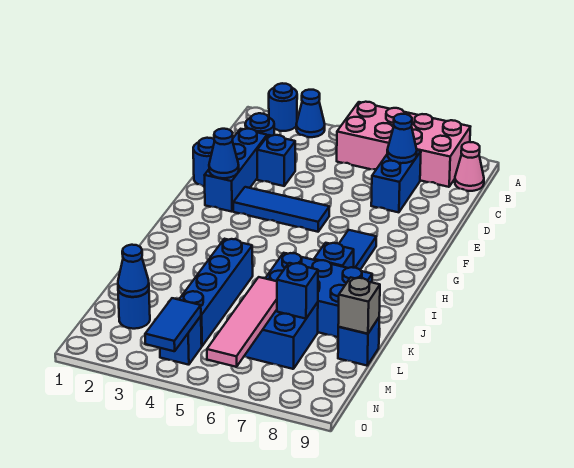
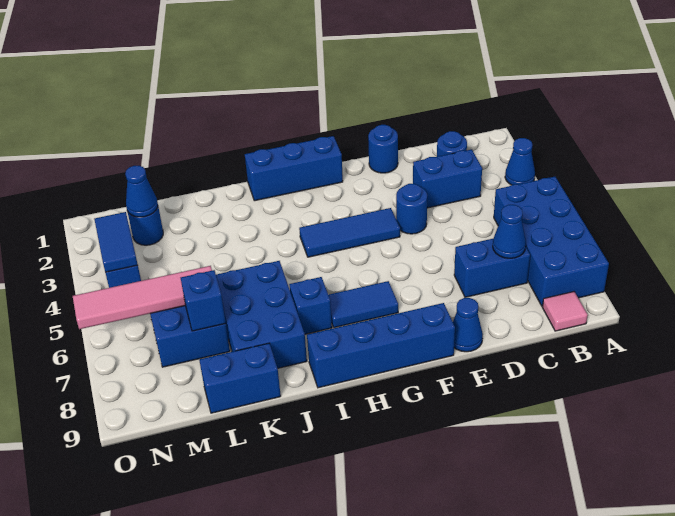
blue 1x1 round brick [269,83,297,131] -> blue 1x1 round brick moved to [396,184,427,234]
pink 2x4 brick [337,102,470,187] -> blue 2x4 brick [494,177,609,306]
pink 1x1 cone [455,142,484,191] -> pink 1x1 tile [542,292,588,331]
blue 1x3 brick [205,129,267,212] -> blue 1x3 brick moved to [245,136,343,201]
blue 1x1 brick [257,135,295,186] -> blue 1x2 brick [413,149,482,208]
blue 1x1 cone [209,129,239,178] -> blue 1x1 cone moved to [453,298,483,352]
blue 1x3 tile [233,187,329,232] -> blue 1x3 tile turned to [299,208,400,257]
blue 1x4 brick [179,239,253,346] -> blue 1x4 brick moved to [307,303,455,388]
blue 1x1 brick [338,318,379,366] -> blue 1x2 brick [199,343,281,413]
grey 1x1 brick [338,278,380,334] -> none
blue 1x2 tile [145,298,201,351] -> blue 1x2 tile turned to [94,212,138,272]

